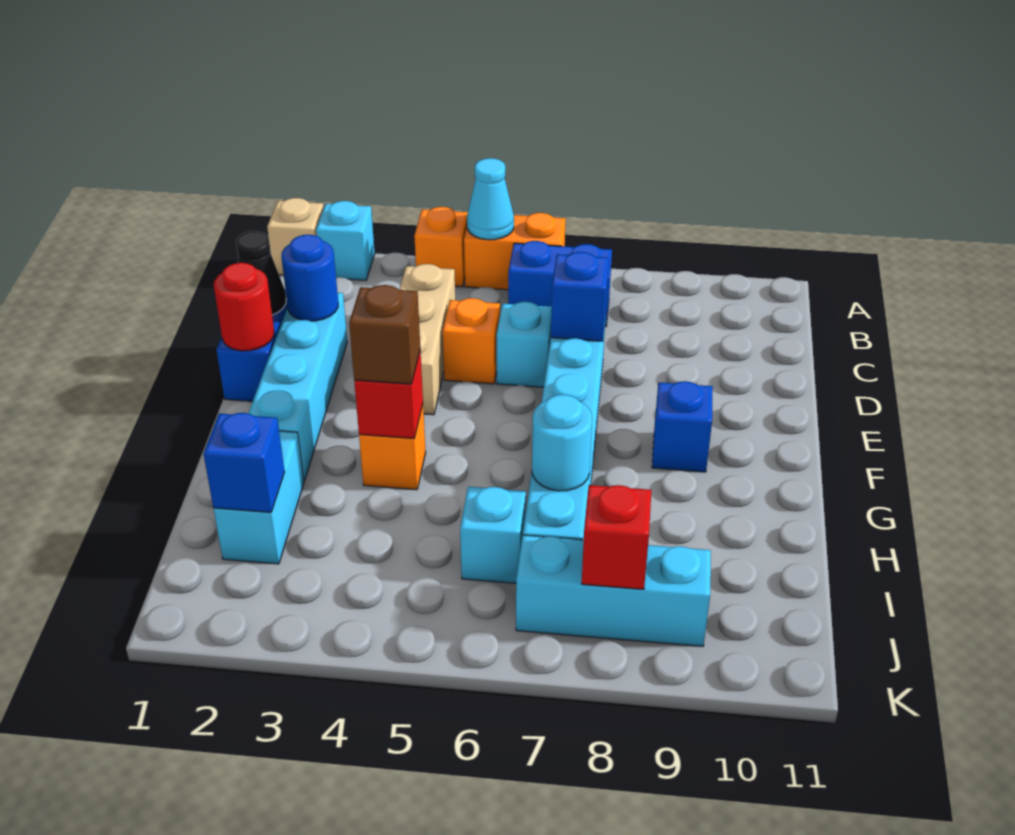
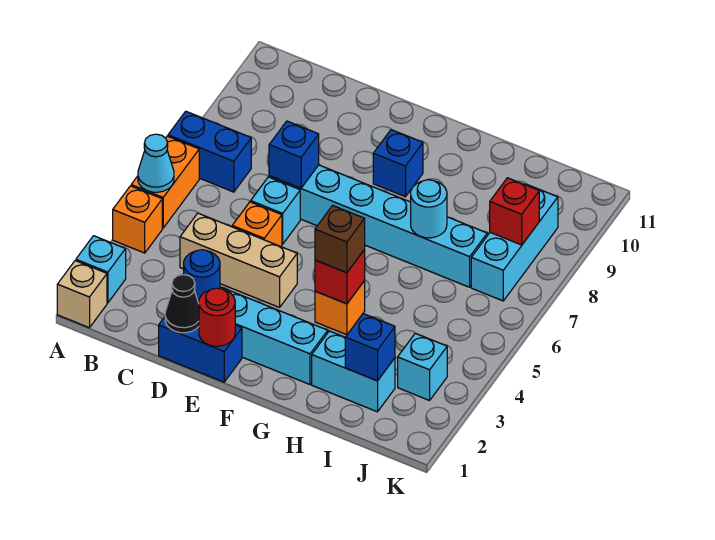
blue 1x2 brick [508,241,612,326] -> blue 1x2 brick turned to [168,111,251,192]
cyan 1x1 brick [460,487,526,583] -> cyan 1x1 brick moved to [398,333,447,400]

